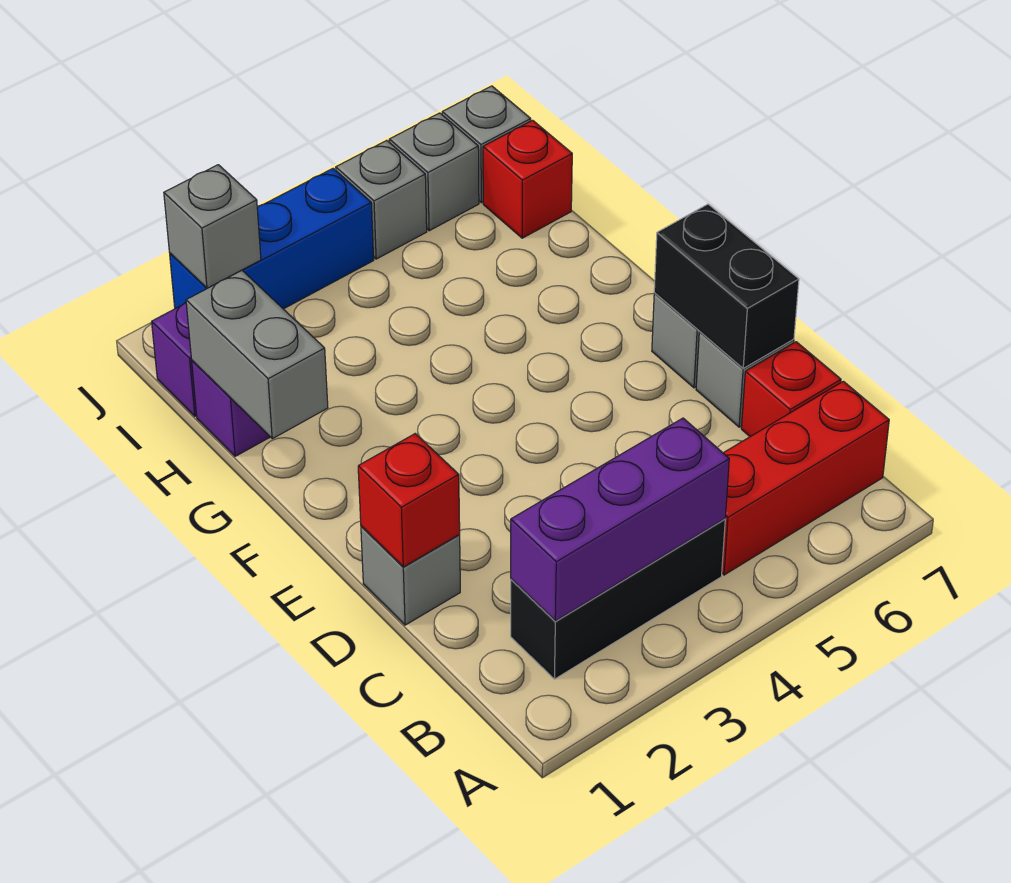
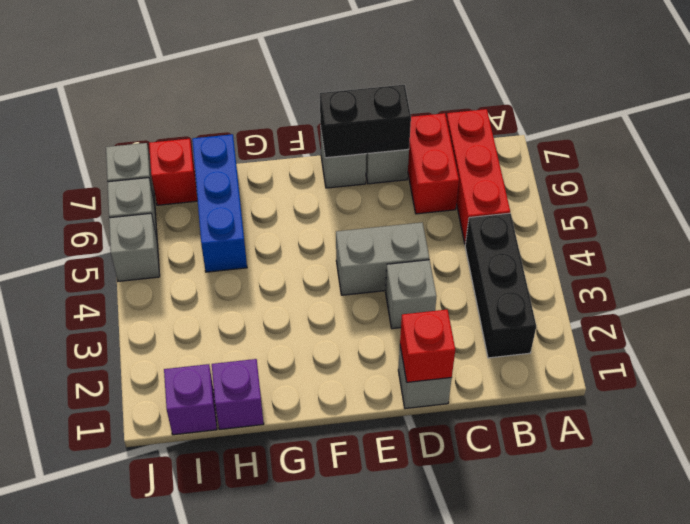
purple 1x3 brick [511,418,729,621] -> none
red 1x1 brick [741,342,841,437] -> red 1x2 brick [408,113,459,214]
grey 1x2 brick [186,270,328,439] -> grey 1x2 brick moved to [336,223,429,295]
blue 1x3 brick [170,168,374,309] -> blue 1x3 brick moved to [192,134,247,272]
grey 1x1 brick [164,165,261,288] -> grey 1x1 brick moved to [386,260,436,329]

